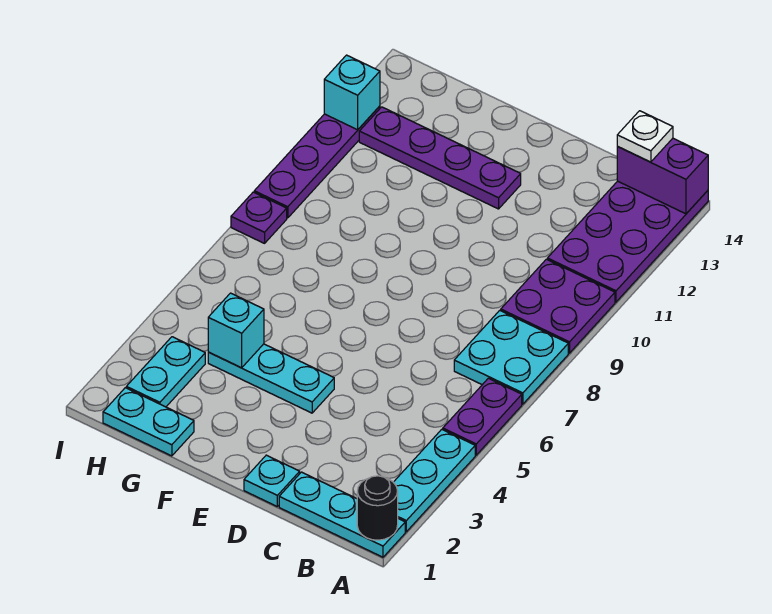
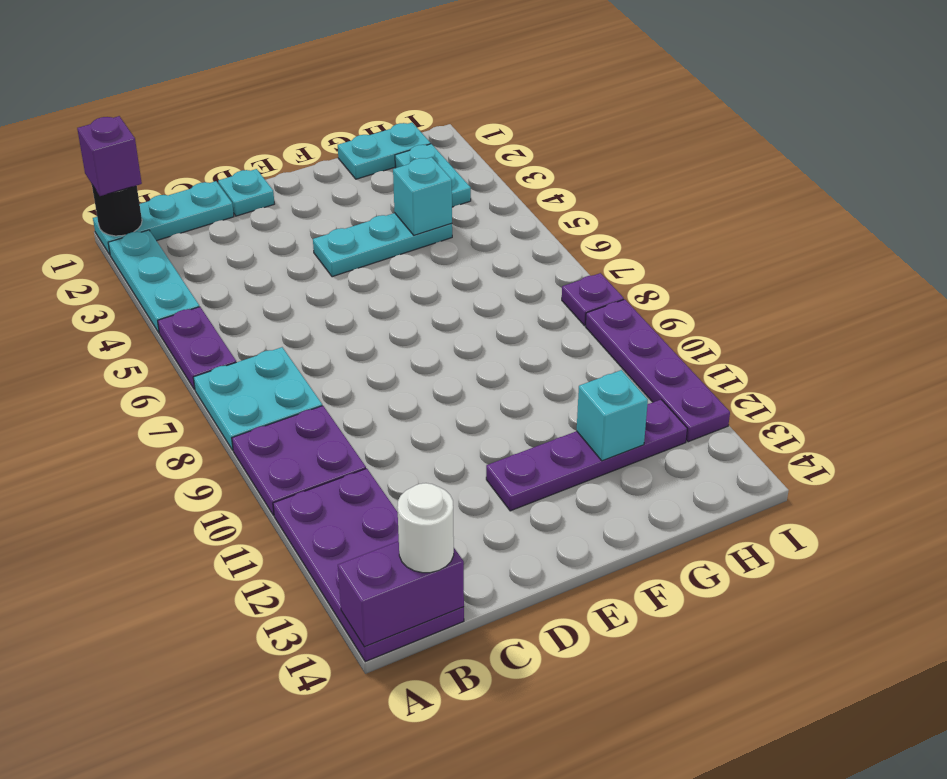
none -> purple 1x1 brick [77,116,142,196]
white 1x1 plate [617,111,673,162] -> white 1x1 round brick [397,483,454,573]
cyan 1x1 brick [324,55,380,130] -> cyan 1x1 brick moved to [577,370,648,461]

